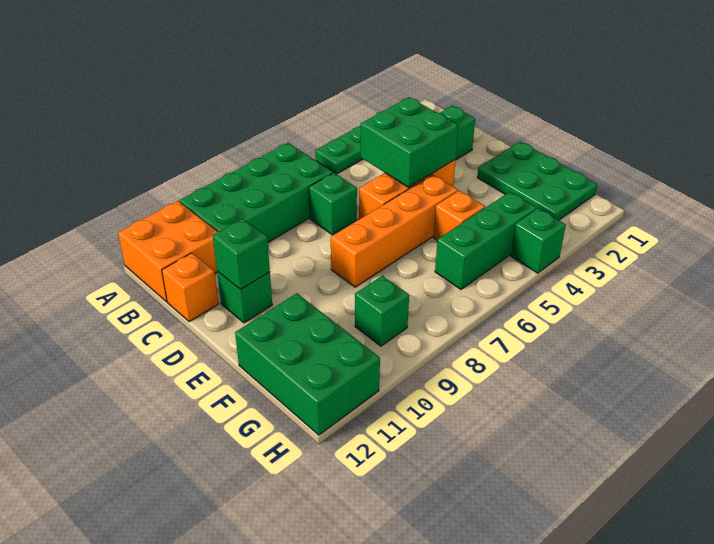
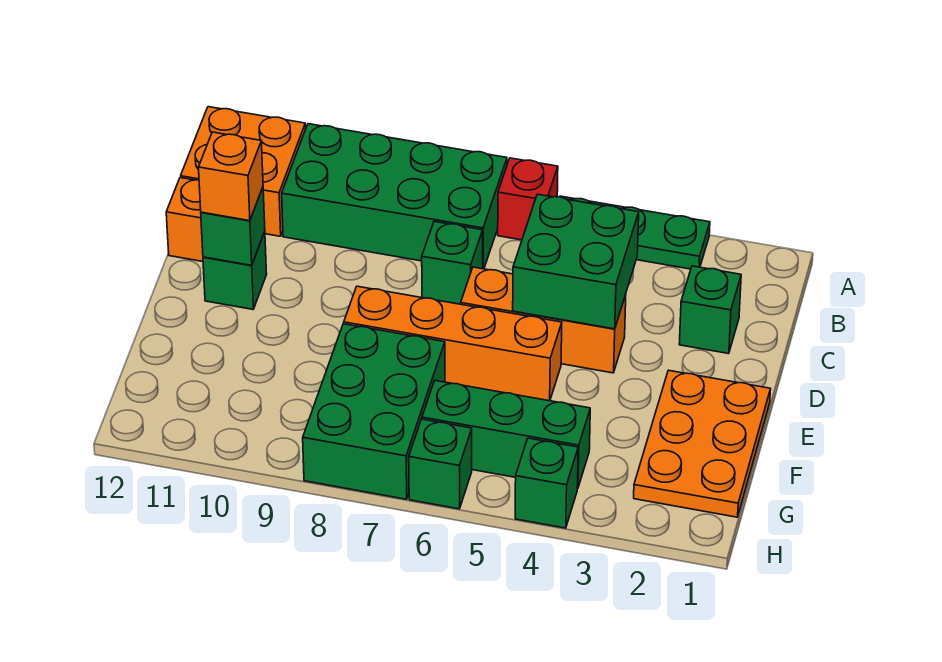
none -> red 1x1 brick [498,158,558,240]
green 2x3 plate [477,142,597,220] -> orange 2x3 plate [634,370,771,517]
orange 1x1 brick [433,191,485,241] -> orange 1x1 brick moved to [199,132,263,221]
green 2x3 brick [235,293,380,435] -> green 2x3 brick moved to [303,324,445,499]
green 1x1 brick [355,276,409,346] -> green 1x1 brick moved to [409,419,472,509]

